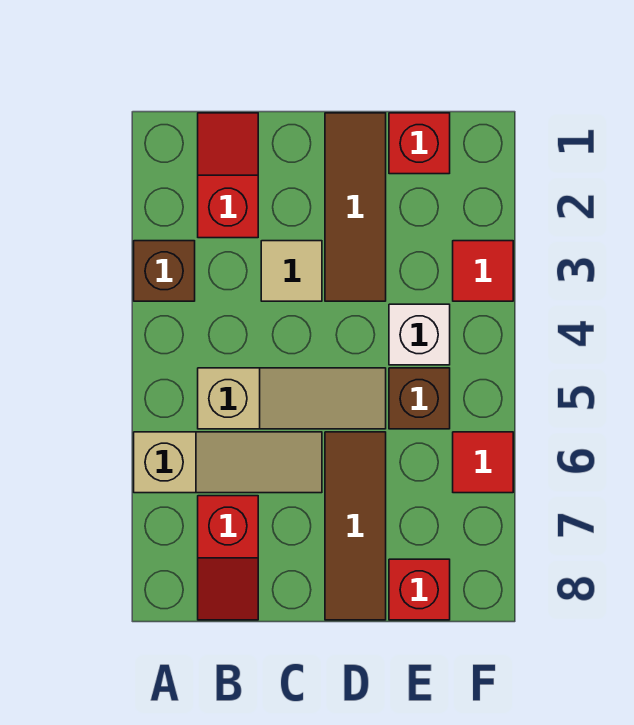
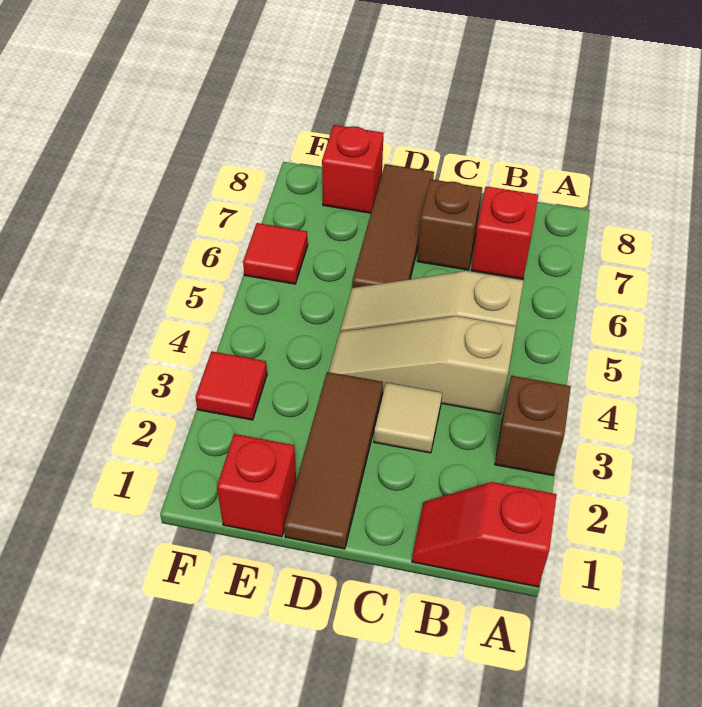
tan 1x3 slope [134,432,322,493] -> tan 1x3 slope moved to [329,316,516,414]
red 1x2 slope [198,113,258,238] -> red 1x2 slope turned to [412,482,557,587]
white 1x1 brick [389,304,450,365] -> none
brown 1x1 brick [389,368,450,429] -> brown 1x1 brick moved to [417,179,482,270]

